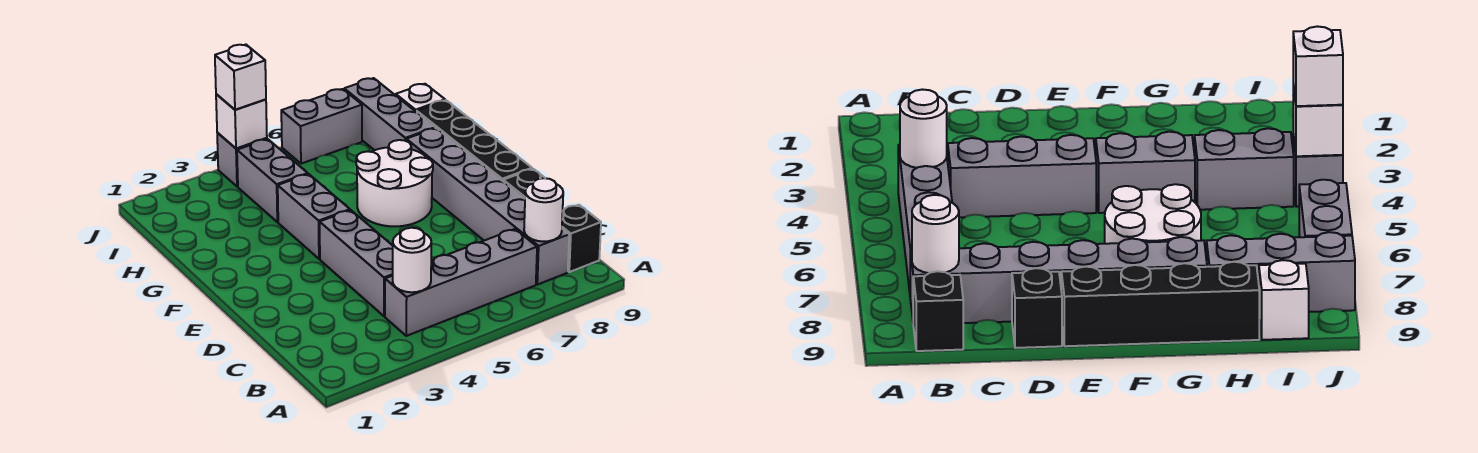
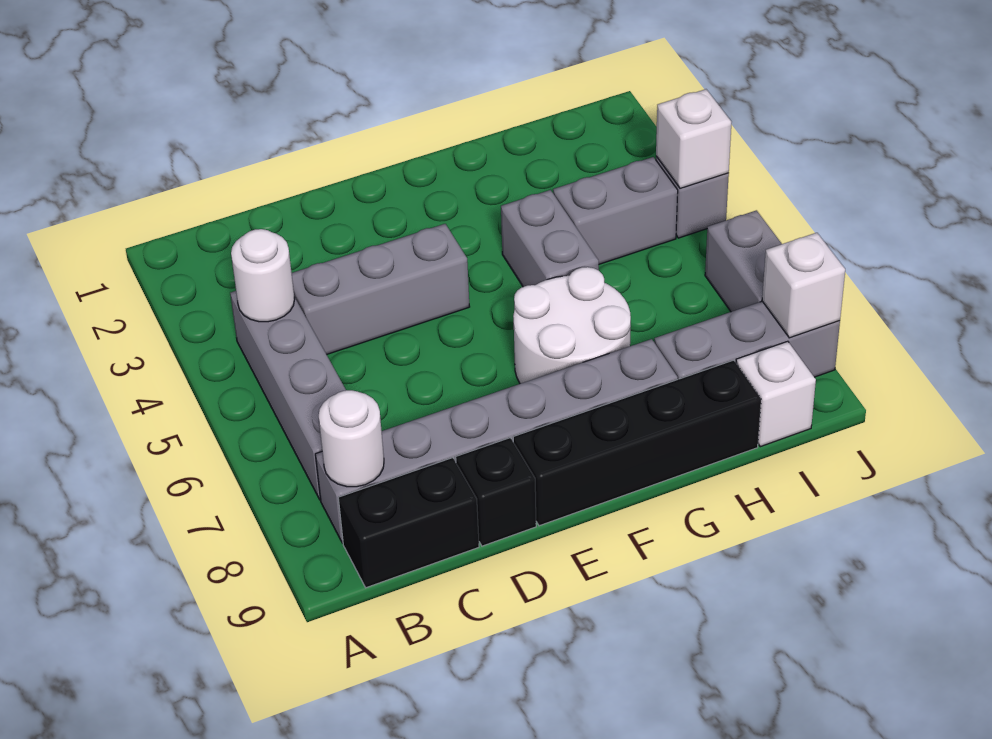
black 1x1 brick [562,205,601,272] -> black 1x2 brick [338,458,479,588]
grey 1x2 brick [278,174,350,259] -> grey 1x2 brick turned to [501,190,599,287]
white 1x1 brick [215,45,266,110] -> white 1x1 brick moved to [762,233,845,338]

